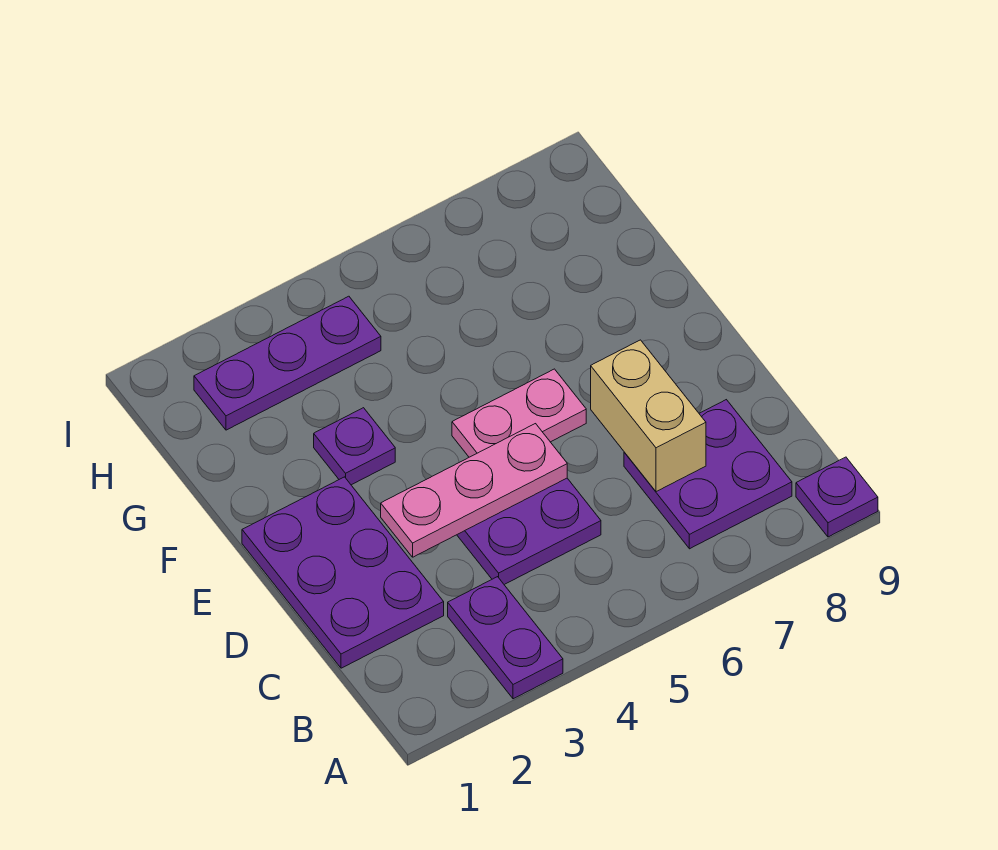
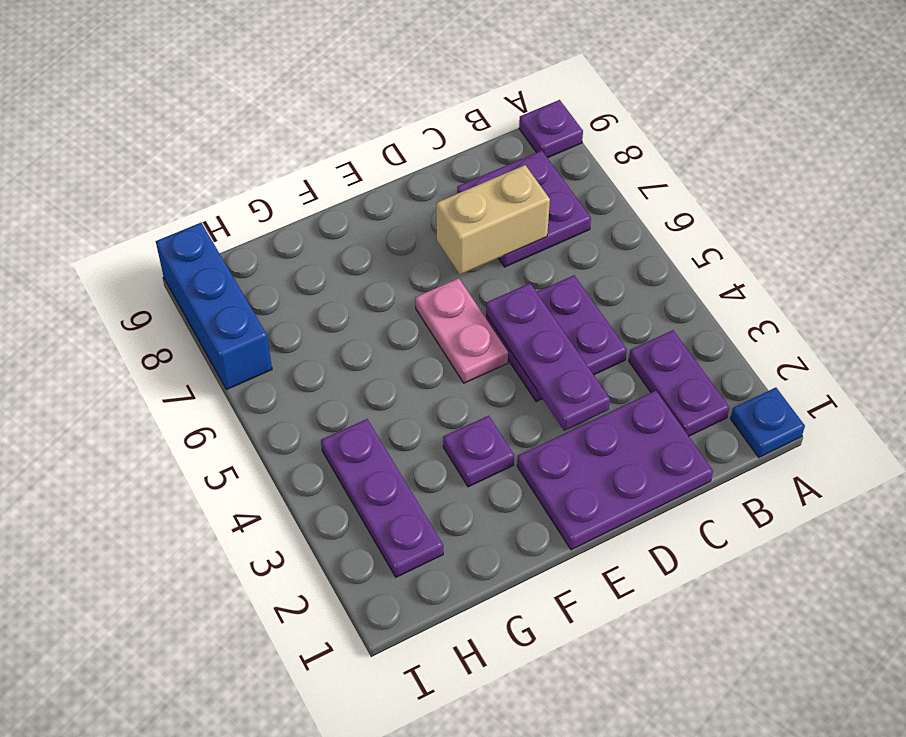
none -> blue 1x1 plate [730,387,805,457]
purple 1x2 plate [448,577,563,699] -> purple 1x2 plate turned to [629,330,729,436]
pink 1x3 plate [381,424,567,557] -> purple 1x3 plate [486,283,610,431]
none -> blue 1x3 brick [156,223,272,390]

